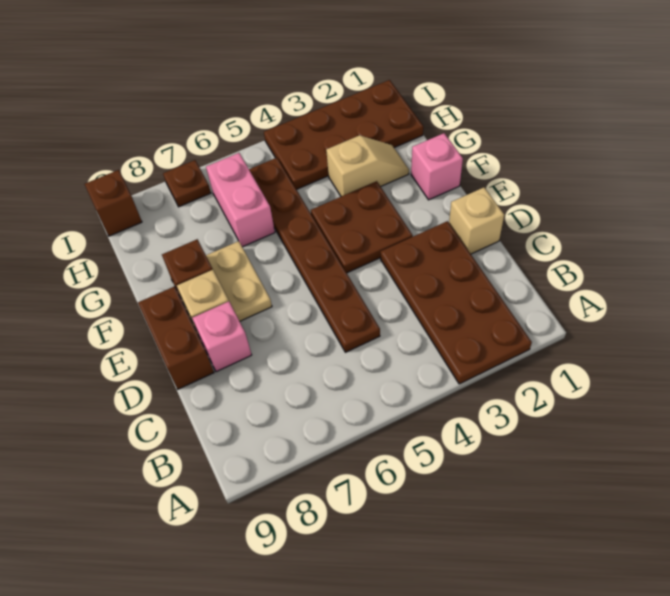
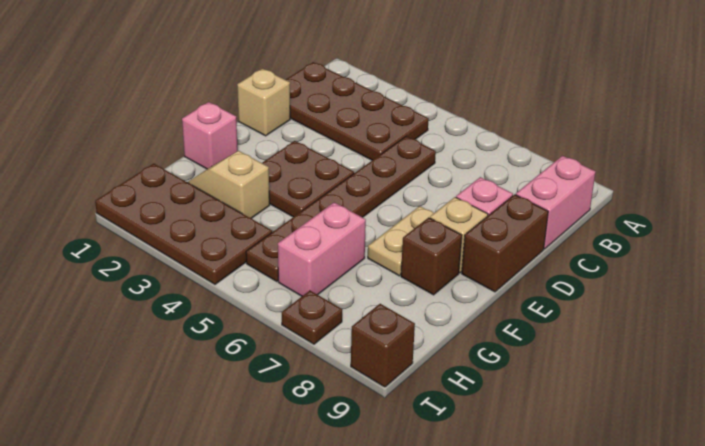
brown 2x4 plate [380,221,532,384] -> brown 2x4 plate turned to [286,62,429,160]
none -> pink 1x2 brick [516,156,596,249]

